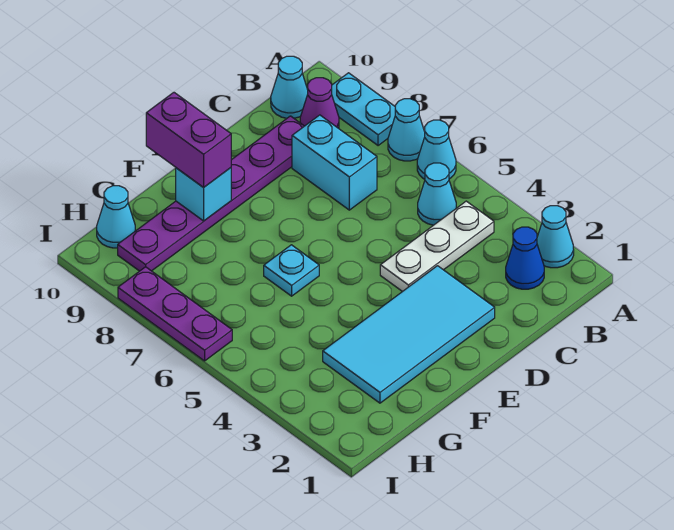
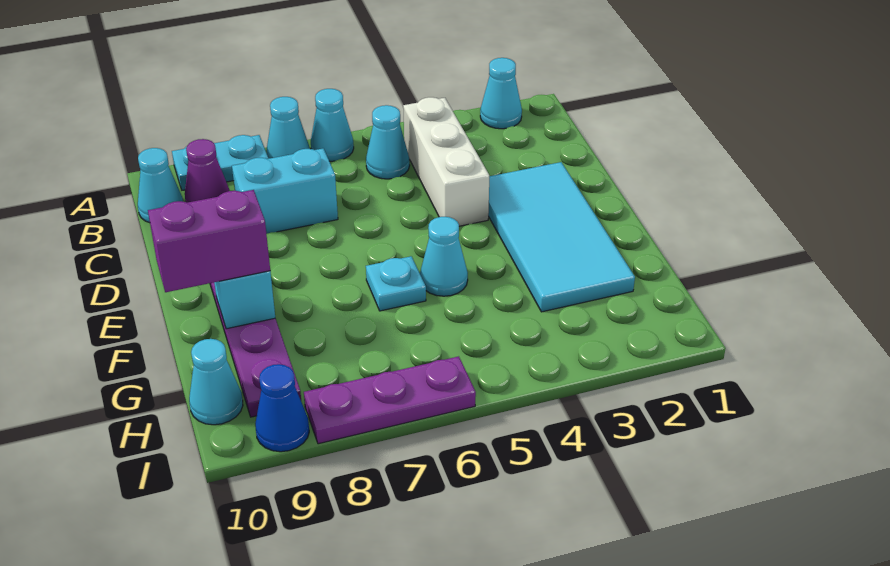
blue 1x1 cone [506,227,544,289] -> blue 1x1 cone moved to [255,364,309,452]
white 1x3 plate [380,201,494,292] -> white 1x3 brick [403,97,489,226]
none -> cyan 1x1 cone [420,217,468,296]

